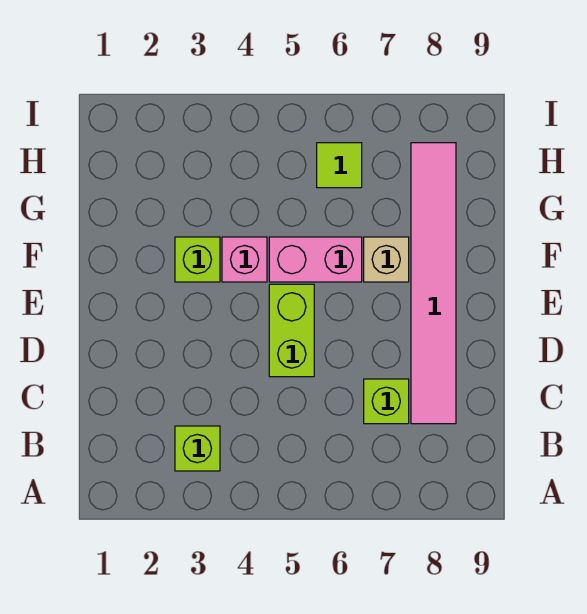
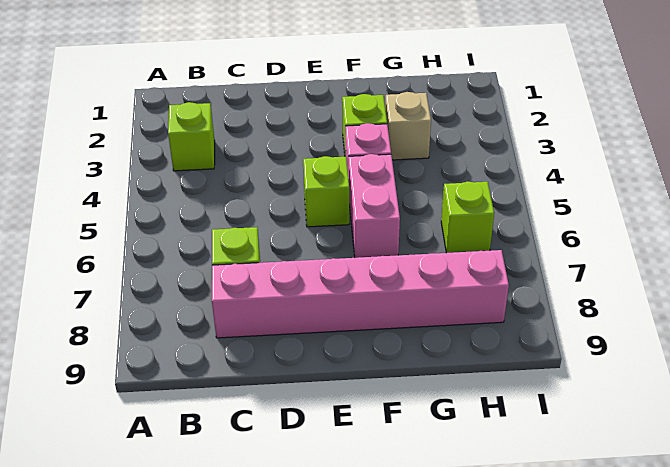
pink 1x6 tile [411,143,456,424] -> pink 1x6 brick [212,250,509,338]
lime 1x2 brick [269,284,314,377] -> lime 1x1 brick [303,156,349,227]
tan 1x1 brick [364,237,409,282] -> tan 1x1 brick moved to [385,92,431,160]
lime 1x1 tile [317,143,362,188] -> lime 1x1 brick [441,181,494,253]

